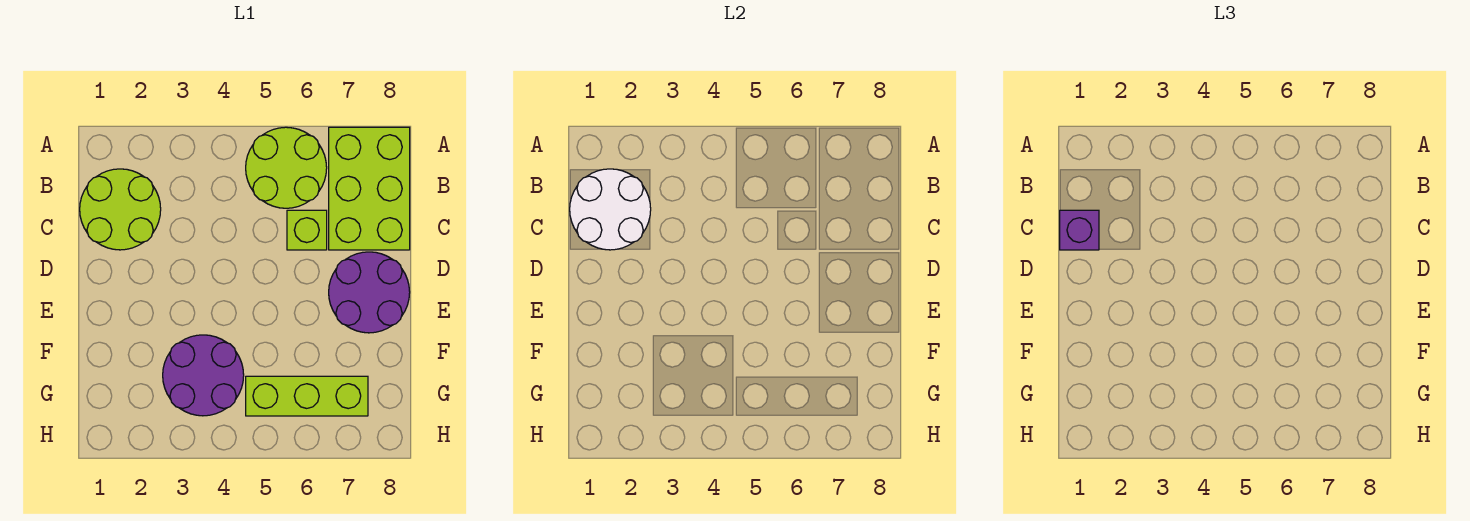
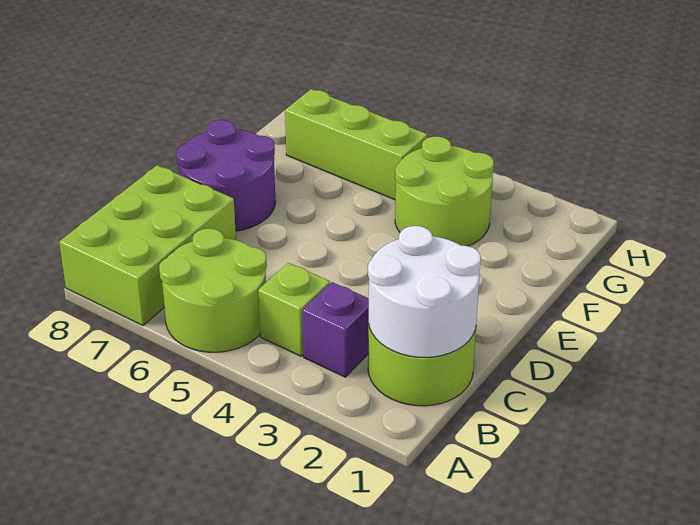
purple 1x1 brick [1060,210,1099,250] -> purple 1x1 brick moved to [302,282,369,377]
lime 1x1 brick [287,210,327,250] -> lime 1x1 brick moved to [258,263,330,356]
purple 2x2 round brick [163,335,244,416] -> lime 2x2 round brick [395,137,494,246]

